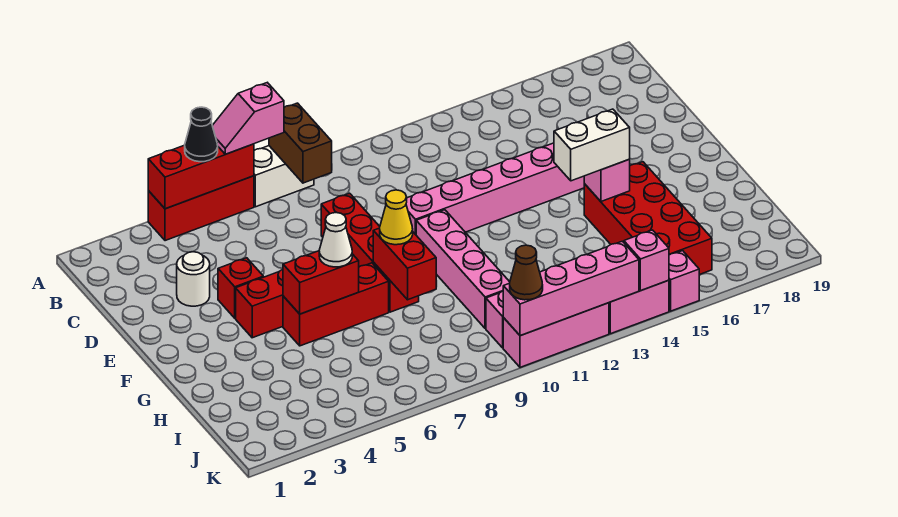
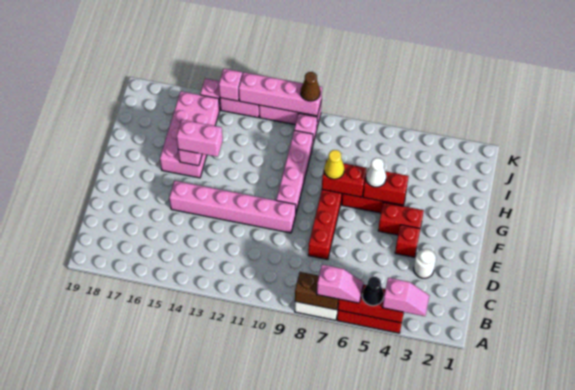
none -> pink 1x2 slope [382,278,429,316]
brown 1x2 brick [269,103,332,183] -> brown 1x2 brick turned to [295,272,339,310]
red 1x2 brick [373,228,436,300] -> red 1x2 brick turned to [322,160,367,197]
white 1x2 brick [554,109,630,181] -> pink 1x2 brick [176,120,223,157]
red 2x4 brick [584,162,712,275] -> pink 2x4 brick [160,91,219,178]

